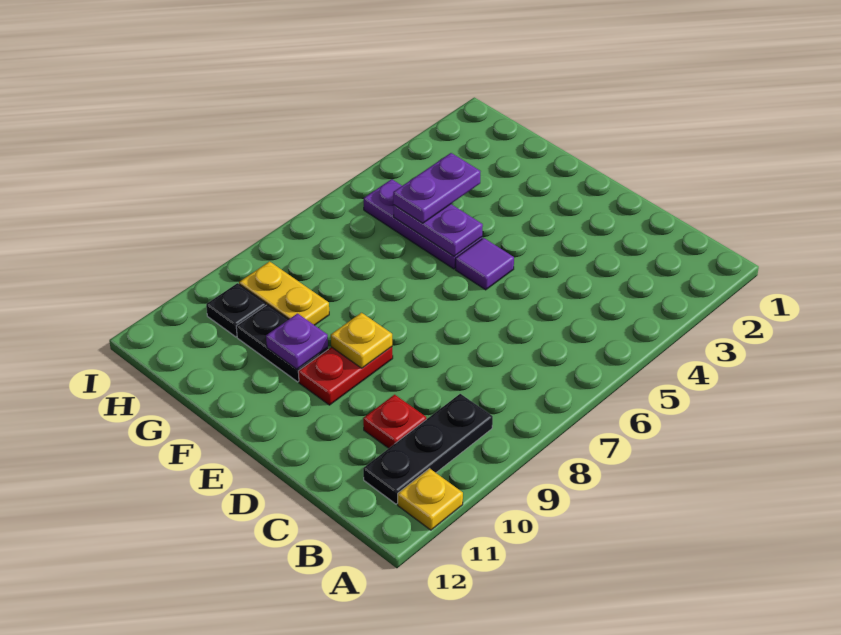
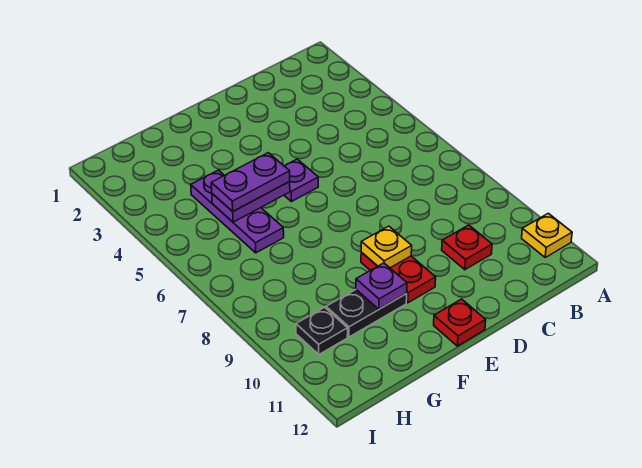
black 1x3 plate [363,394,493,504] -> none
purple 1x1 tile [455,238,514,290] -> purple 1x1 plate [284,159,318,202]
none -> red 1x1 plate [434,299,486,346]
purple 1x3 plate [364,179,482,269] -> purple 1x3 plate turned to [191,170,284,253]
purple 1x2 plate [393,153,481,223] -> purple 1x2 plate turned to [211,153,290,211]
yellow 1x2 plate [239,261,329,325] -> none

